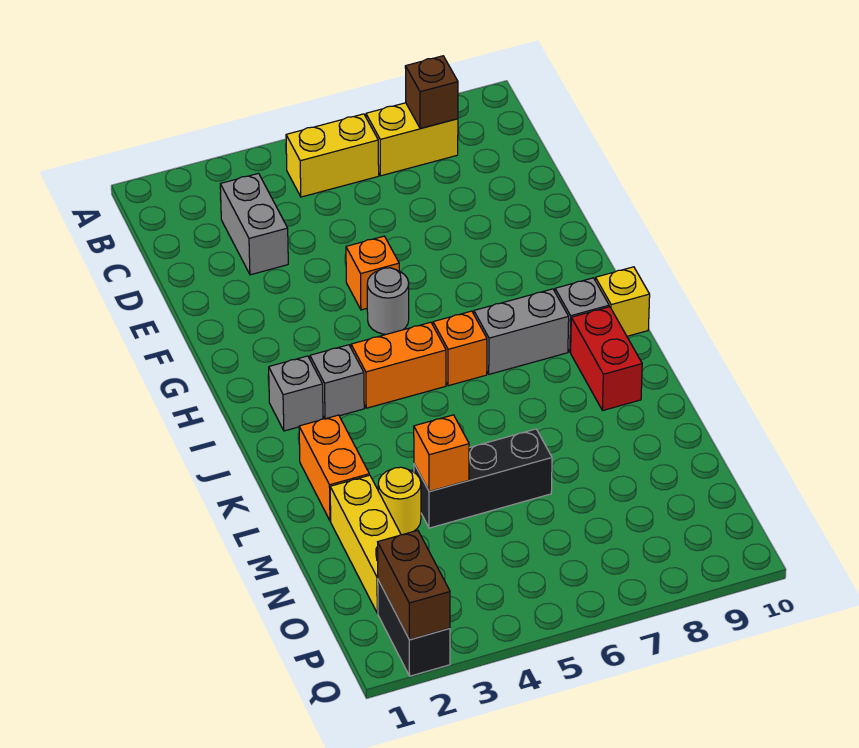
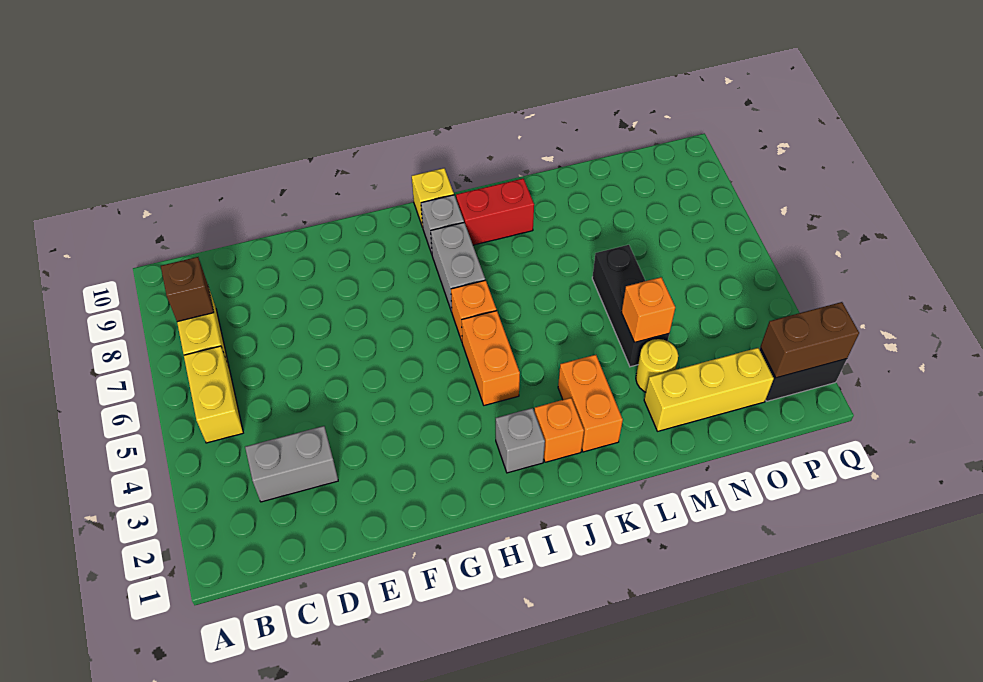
orange 1x1 brick [346,236,399,310] -> orange 1x1 brick moved to [534,398,584,462]
grey 1x1 round brick [367,268,409,334] -> none
grey 1x1 brick [310,345,364,419] -> none
orange 1x2 brick [299,415,369,521] -> orange 1x2 brick turned to [558,355,623,452]

